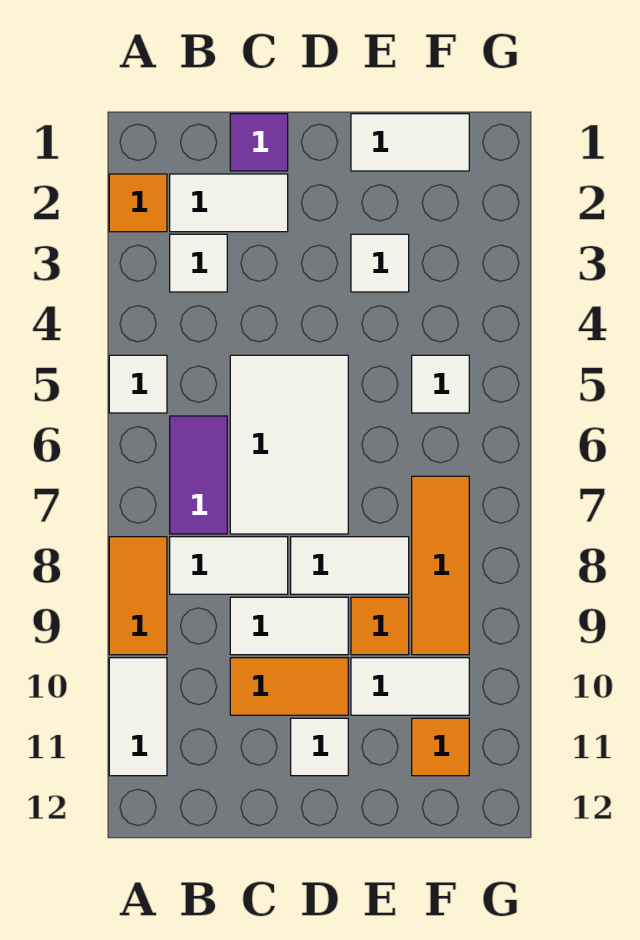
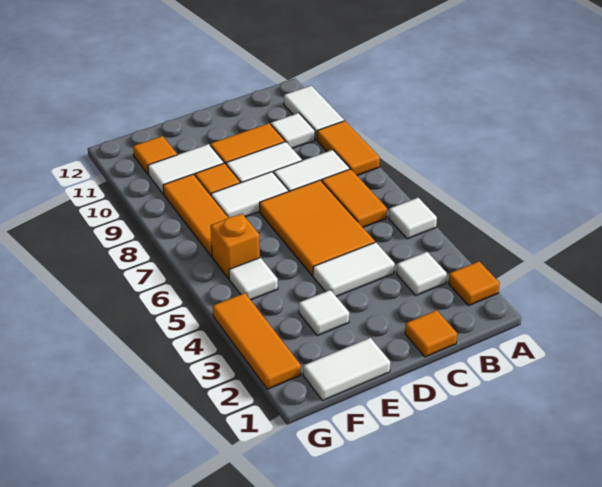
white 1x2 tile [170,174,288,232] -> white 1x2 tile moved to [313,242,395,297]
purple 1x2 tile [170,416,227,534] -> orange 1x2 tile [322,169,387,227]
purple 1x1 tile [230,114,288,171] -> orange 1x1 tile [405,310,457,357]
white 2x3 tile [230,355,348,534] -> orange 2x3 tile [260,180,375,276]
white 1x1 tile [291,718,348,776] -> white 1x1 tile moved to [271,113,315,148]
none -> orange 1x1 brick [211,214,260,279]
none -> orange 1x3 tile [213,293,301,389]

